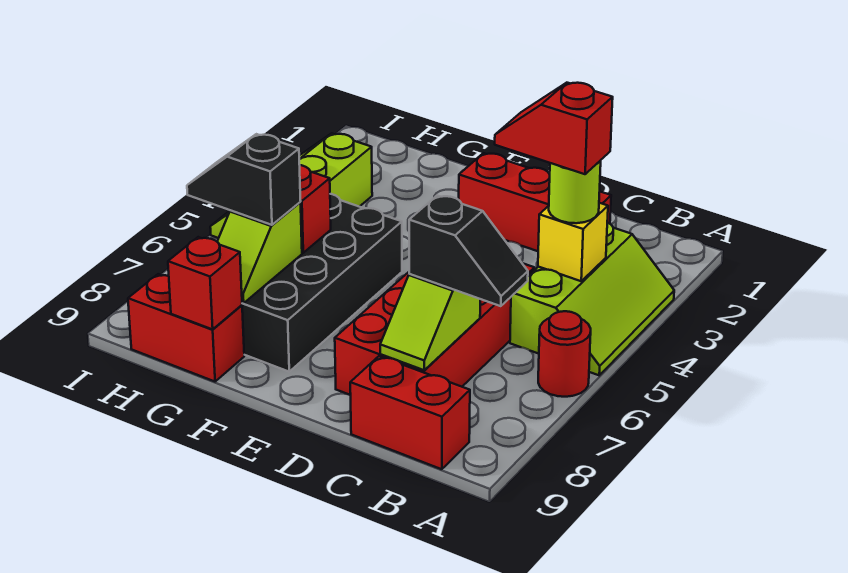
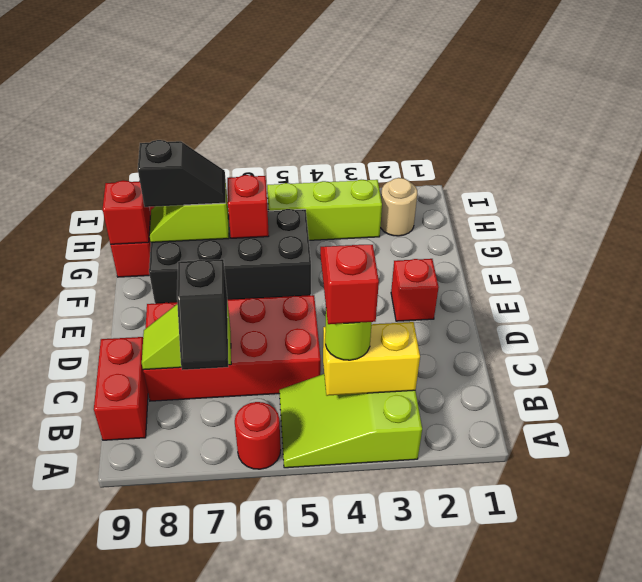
lime 2x3 slope [510,222,674,375] -> lime 2x3 slope turned to [279,374,422,468]
yellow 1x1 brick [538,203,608,281] -> yellow 1x2 brick [323,322,420,396]
red 1x3 brick [459,153,611,251] -> red 1x1 brick [391,259,439,321]
black 1x2 slope [187,134,301,225] -> black 1x2 slope turned to [138,140,226,207]
none -> tan 1x1 round brick [380,178,417,236]

